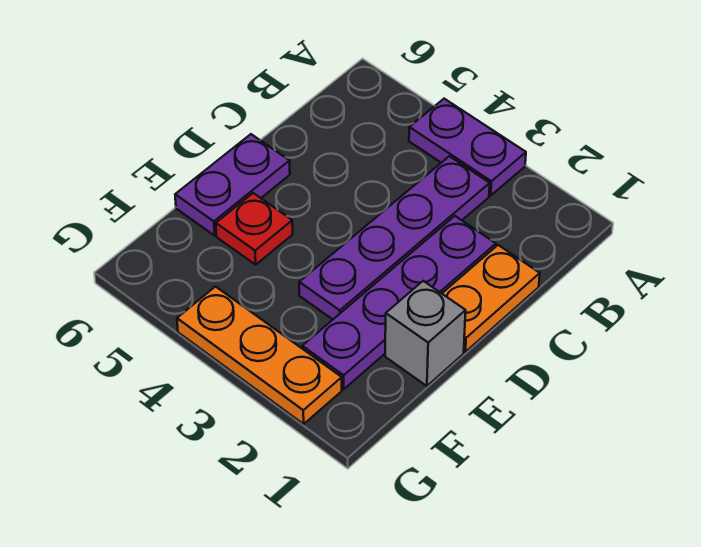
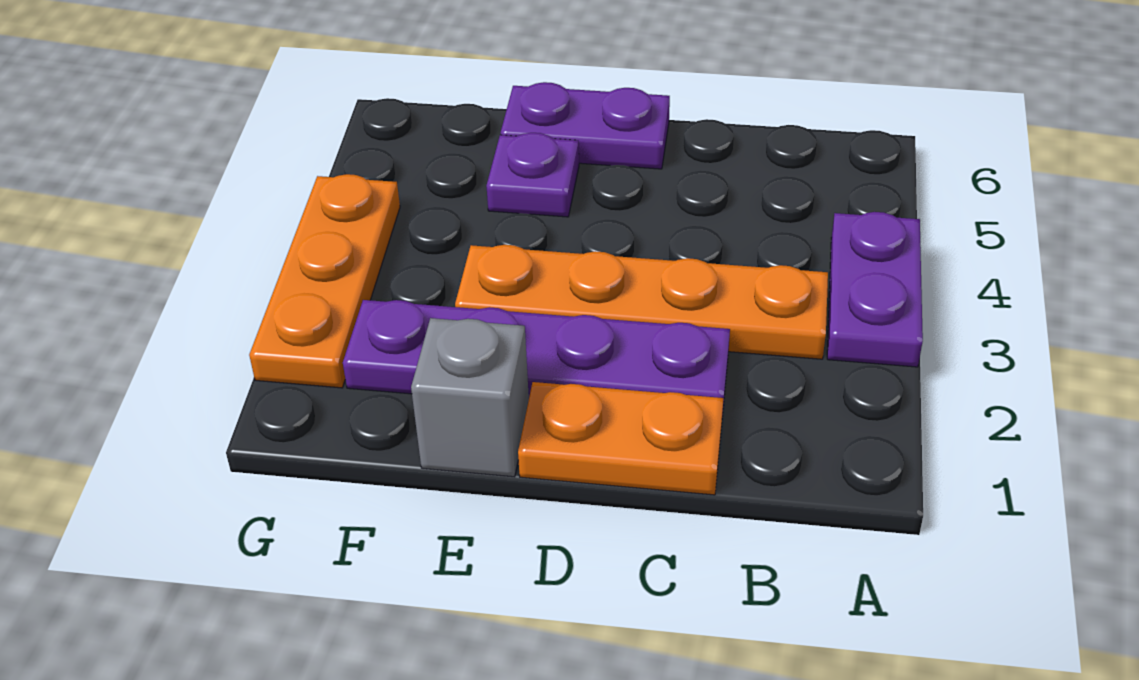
purple 1x4 plate [299,156,490,319] -> orange 1x4 plate [455,245,828,359]
red 1x1 plate [216,193,293,265] -> purple 1x1 plate [486,133,579,217]

